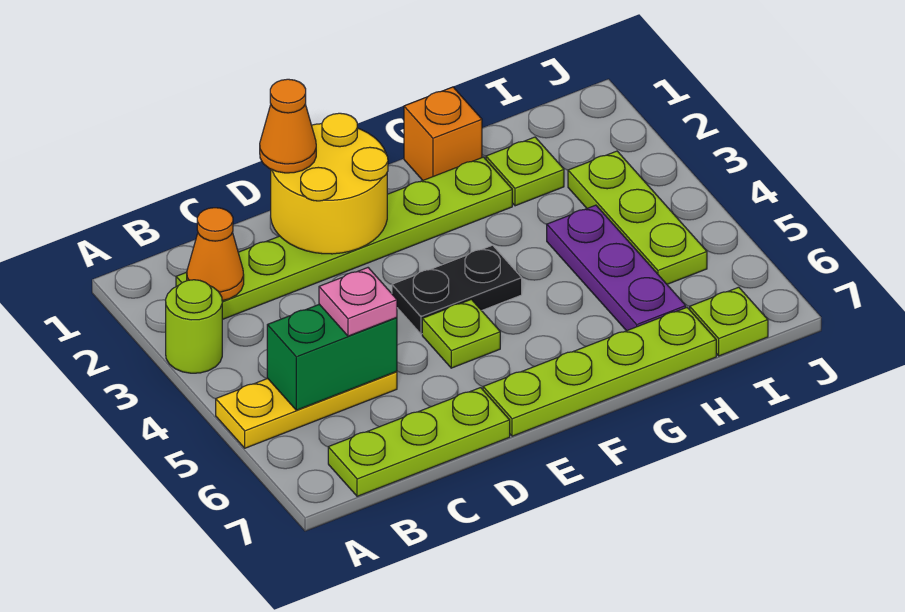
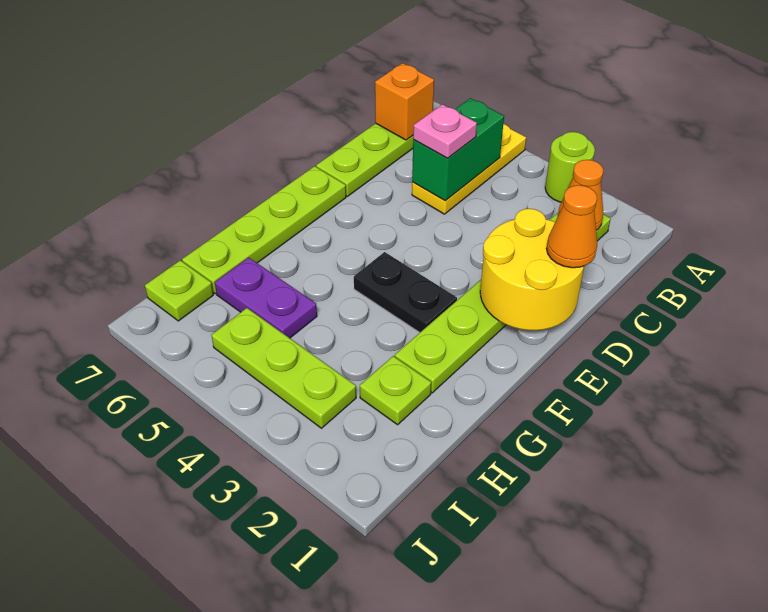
black 1x2 plate [392,245,522,334] -> black 1x2 plate turned to [354,252,457,333]
lime 1x1 plate [422,299,500,368] -> none
orange 1x1 brick [404,87,482,180] -> orange 1x1 brick moved to [375,63,434,140]
purple 1x3 plate [547,205,686,331] -> purple 1x2 plate [215,258,317,338]

